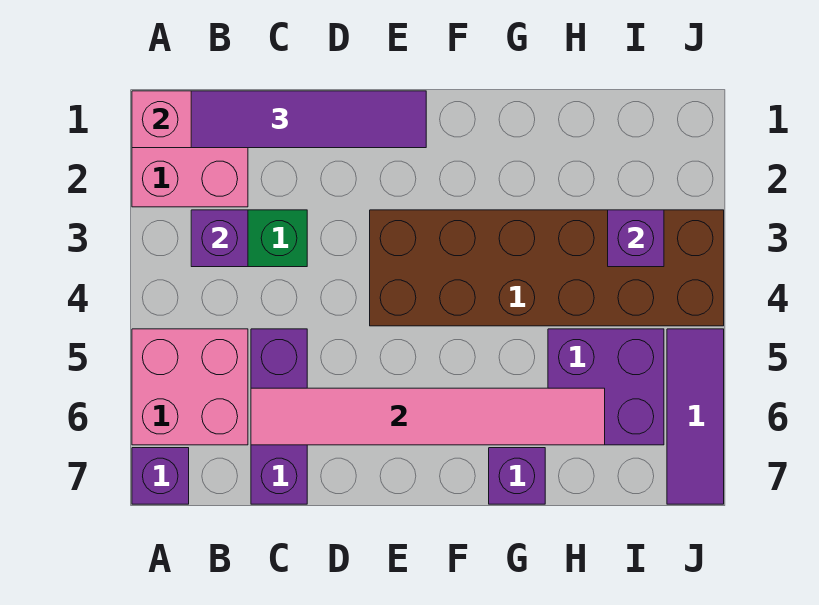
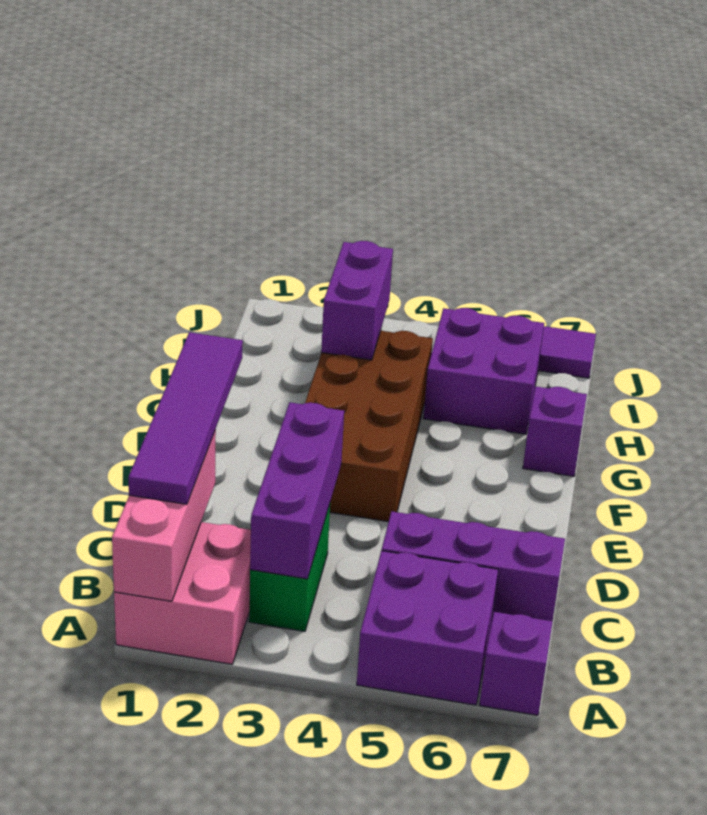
pink 2x2 brick [132,329,248,445] -> purple 2x2 brick [357,551,498,705]
purple 1x1 brick [191,210,248,267] -> purple 1x3 brick [250,402,344,579]
pink 1x6 tile [251,388,605,445] -> none
brown 2x6 brick [370,210,724,326] -> brown 2x4 brick [305,331,433,522]
purple 1x1 brick [608,210,664,267] -> purple 1x2 brick [321,241,393,360]

